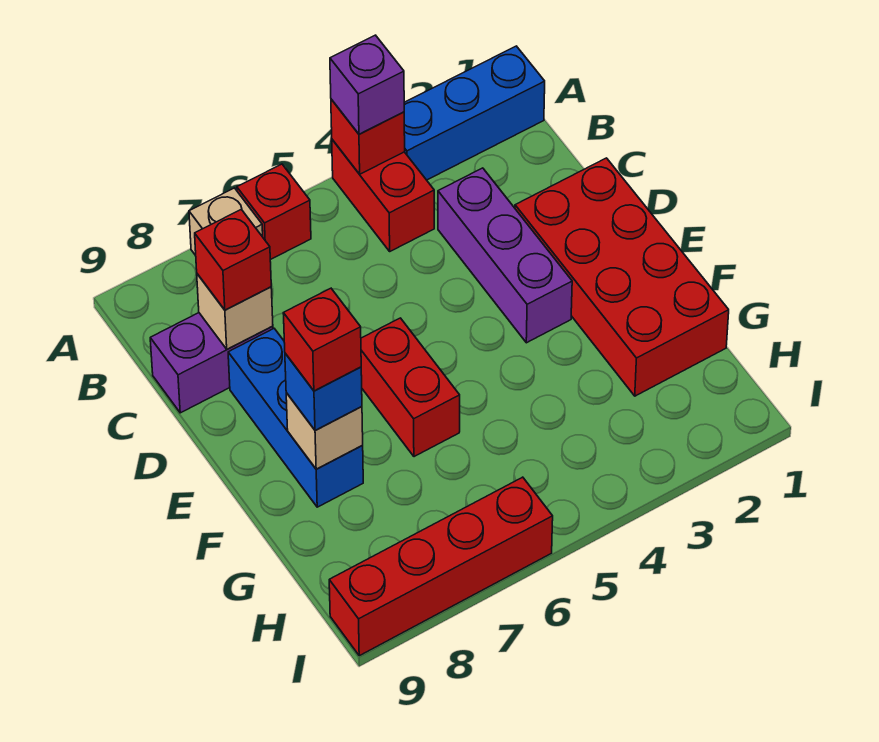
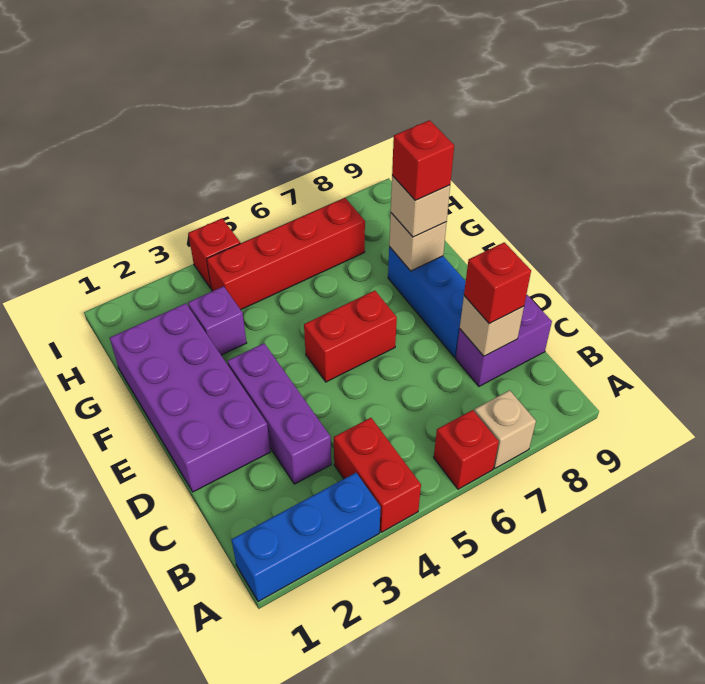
red 1x1 brick [331,99,405,174] -> red 1x1 brick moved to [188,219,240,288]
purple 1x1 brick [330,35,404,134] -> purple 1x1 brick moved to [188,286,246,355]
red 2x4 brick [515,158,729,396] -> purple 2x4 brick [110,303,270,492]
red 1x2 brick [361,318,460,457] -> red 1x2 brick turned to [304,291,397,382]
blue 1x1 brick [285,353,362,431] -> tan 1x1 brick [391,176,450,237]
red 1x4 brick [329,477,553,656] -> red 1x4 brick moved to [207,198,365,310]

